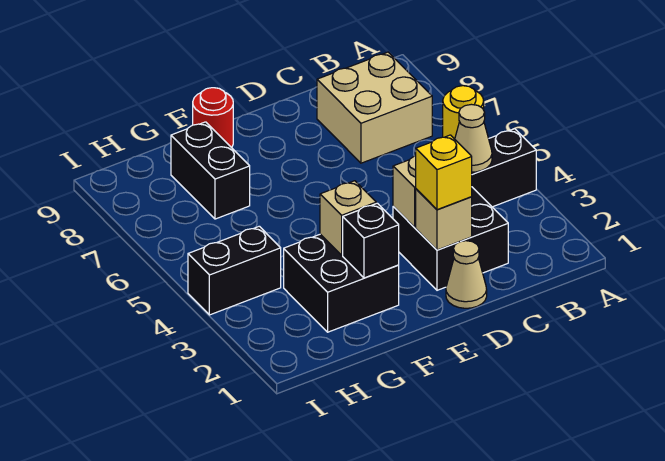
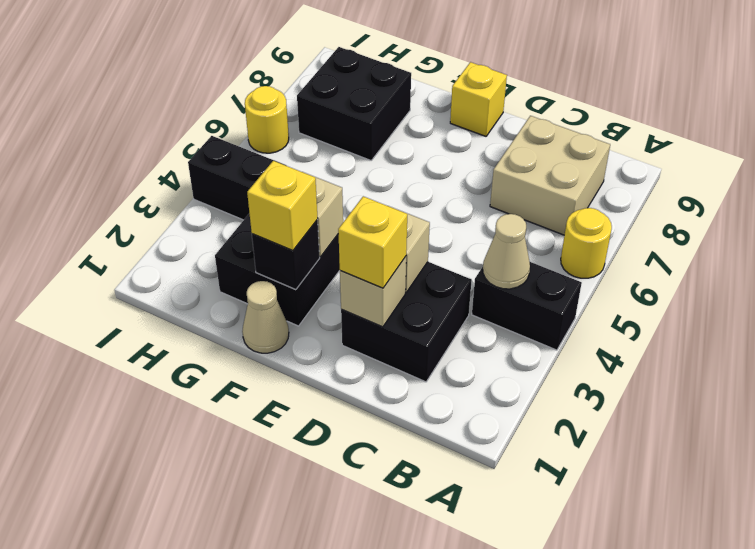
tan 1x1 cone [446,241,487,308] -> tan 1x1 cone moved to [242,281,289,353]
none -> yellow 1x1 brick [450,62,507,136]
none -> yellow 1x1 brick [247,161,318,250]
red 1x1 round brick [193,88,233,148] -> none
black 1x2 brick [171,122,250,219] -> black 2x2 brick [297,47,411,160]
none -> yellow 1x1 round brick [245,86,289,153]

